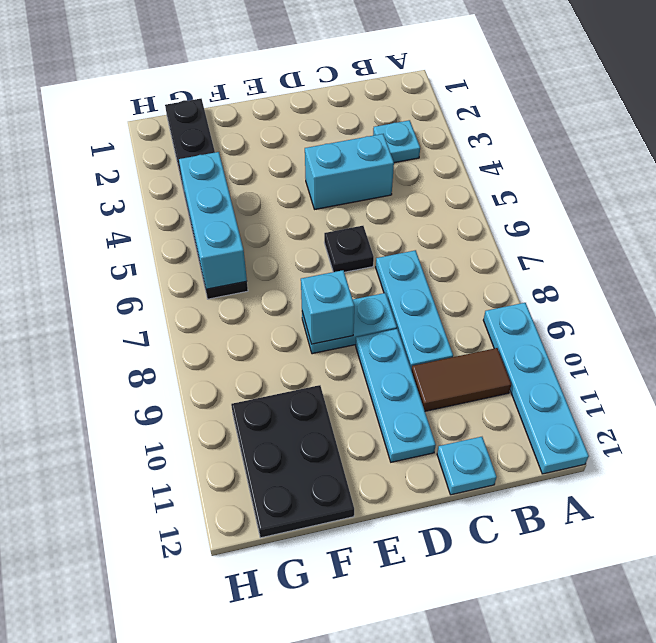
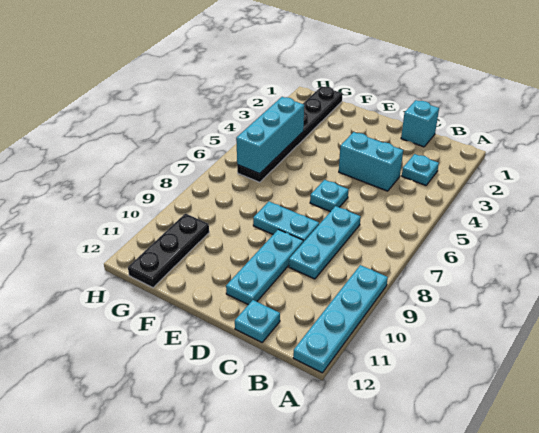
brown 1x2 tile [411,348,511,411] -> none
black 1x1 plate [324,226,374,272] -> cyan 1x1 plate [310,180,349,212]
cyan 1x1 brick [301,270,354,344] -> cyan 1x1 brick moved to [401,100,439,147]
black 2x3 plate [231,385,354,538] -> black 1x3 plate [128,213,209,288]

